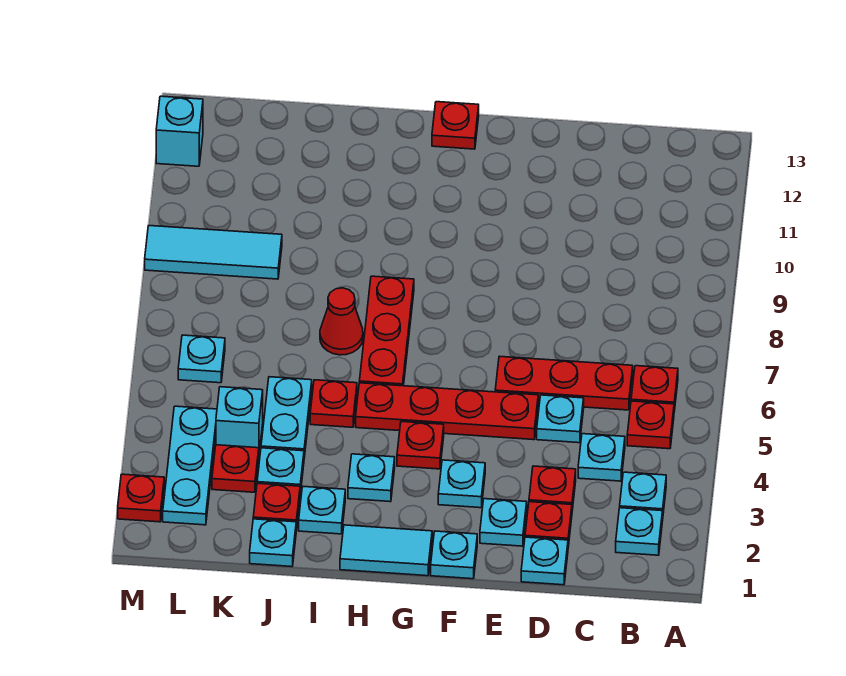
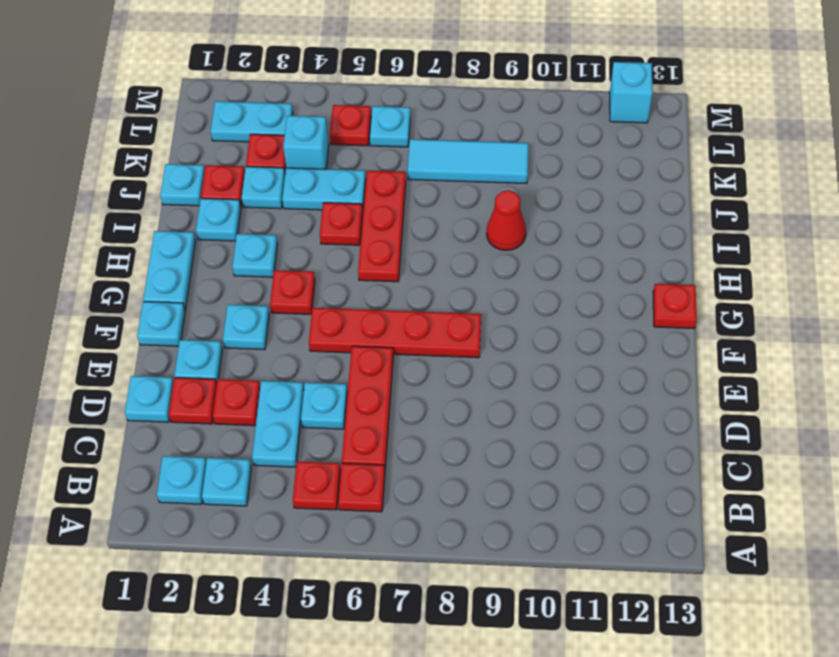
cyan 1x1 plate [578,434,625,481] -> cyan 1x2 plate [252,381,304,467]
red 1x4 plate [356,383,538,440] -> red 1x4 plate turned to [309,308,481,358]
cyan 1x2 tile [340,525,432,576] -> cyan 1x2 plate [143,231,196,310]
red 1x3 plate [359,276,414,386] -> red 1x3 plate turned to [358,171,406,282]
red 1x1 cone [320,288,363,355] -> red 1x1 cone moved to [487,190,526,250]
cyan 1x3 tile [145,225,282,279] -> cyan 1x3 tile turned to [408,139,528,184]
cyan 1x3 plate [163,406,217,525] -> cyan 1x2 plate [211,101,293,142]
red 1x1 plate [118,474,164,522] -> red 1x1 plate moved to [330,105,371,146]

